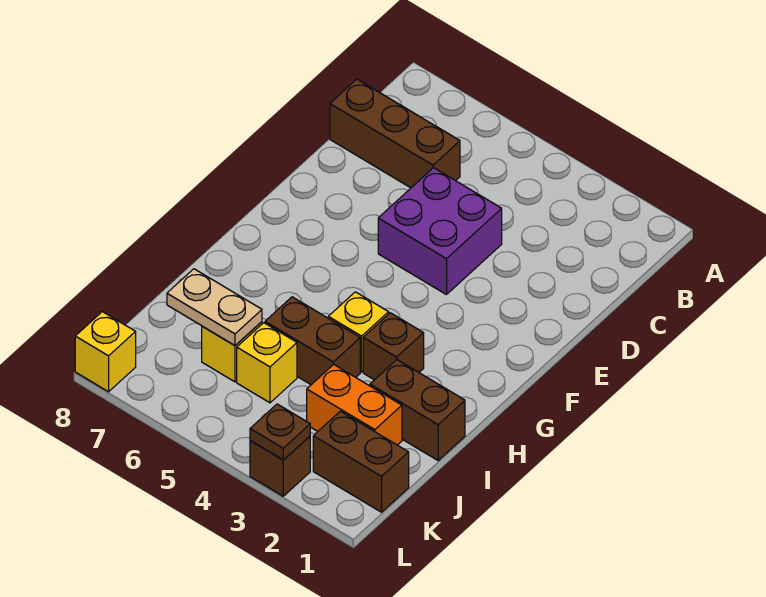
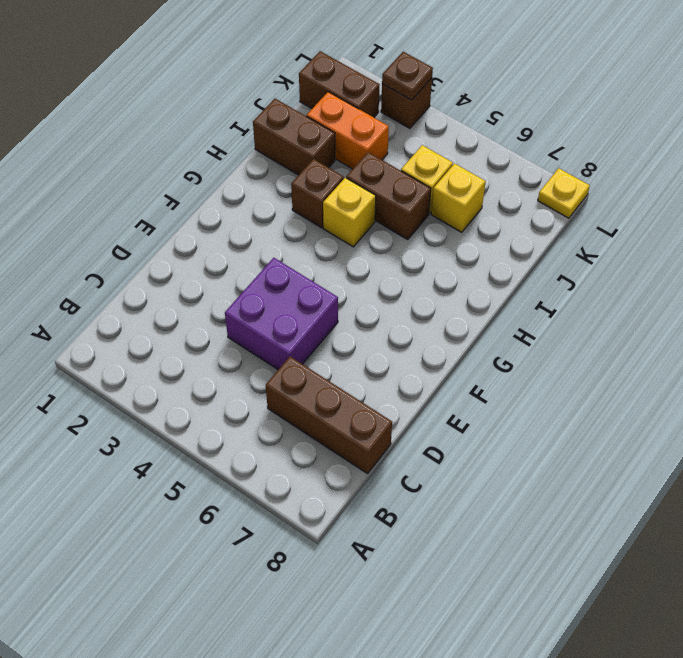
tan 1x2 plate [167,269,262,346] -> none
yellow 1x1 brick [75,312,136,392] -> yellow 1x1 plate [538,168,590,218]

